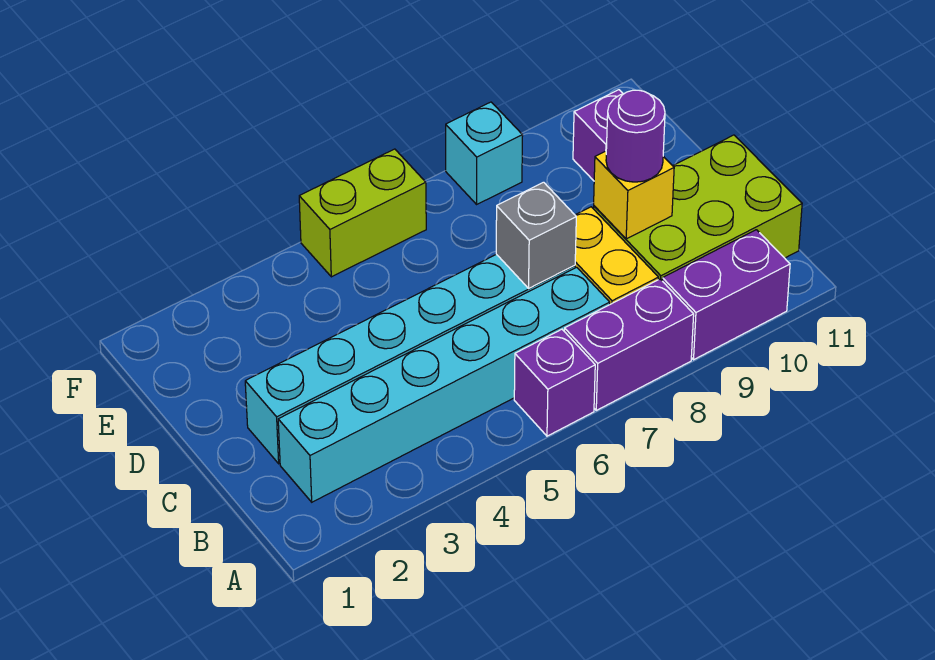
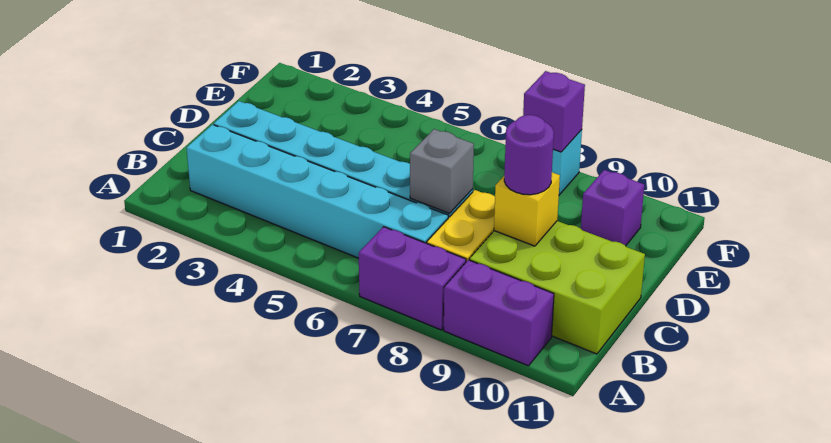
purple 1x1 brick [514,329,595,436] -> purple 1x1 brick moved to [523,71,585,152]
lime 1x2 brick [299,149,426,277] -> none

